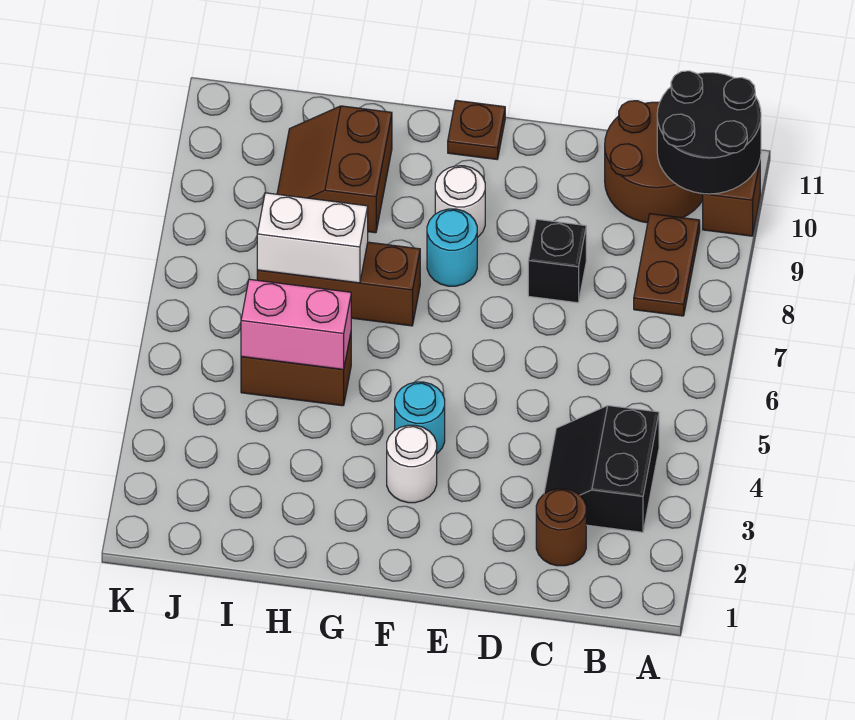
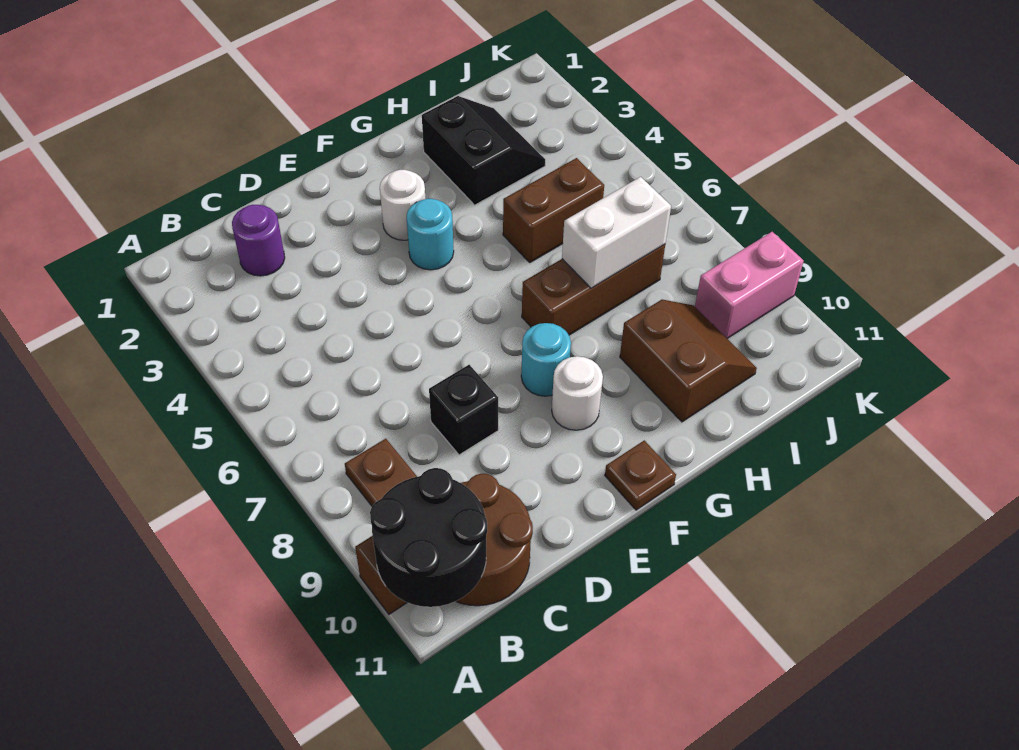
black 2x2 slope [544,406,659,532] -> black 2x2 slope moved to [422,96,545,205]
brown 1x1 round brick [536,489,586,566] -> purple 1x1 round brick [232,205,285,276]
pink 1x2 brick [241,279,351,369] -> pink 1x2 brick moved to [695,232,804,339]

